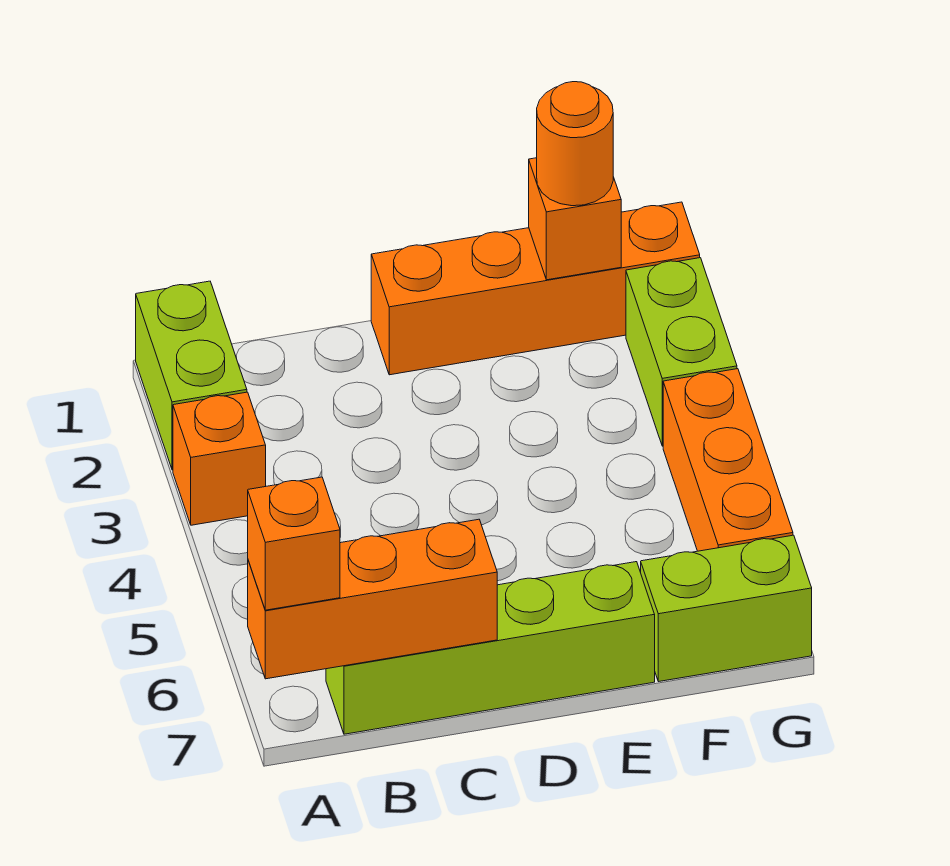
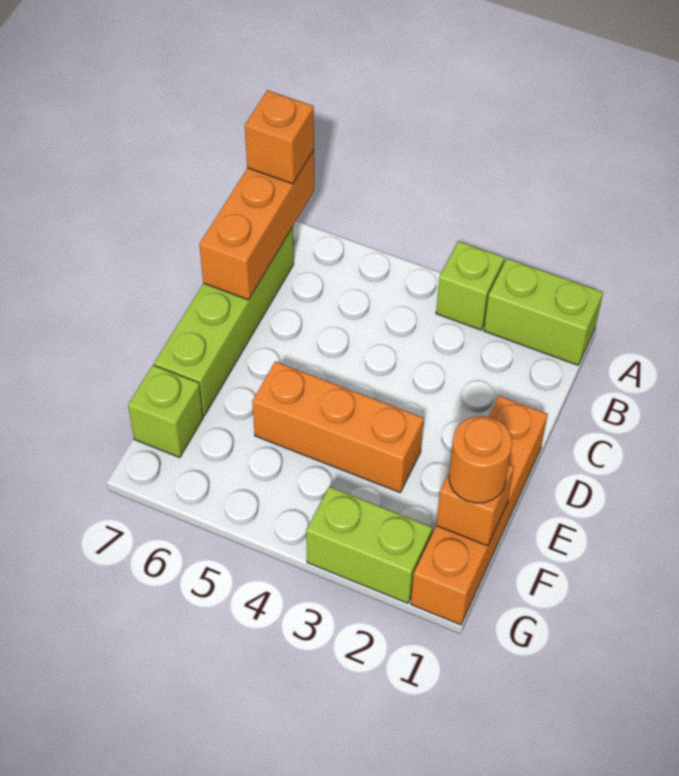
orange 1x1 brick [173,392,266,525] -> lime 1x1 brick [436,241,504,330]
lime 1x2 brick [641,535,812,682] -> lime 1x1 brick [128,365,203,458]
orange 1x3 brick [663,369,793,551] -> orange 1x3 brick moved to [252,362,424,492]

